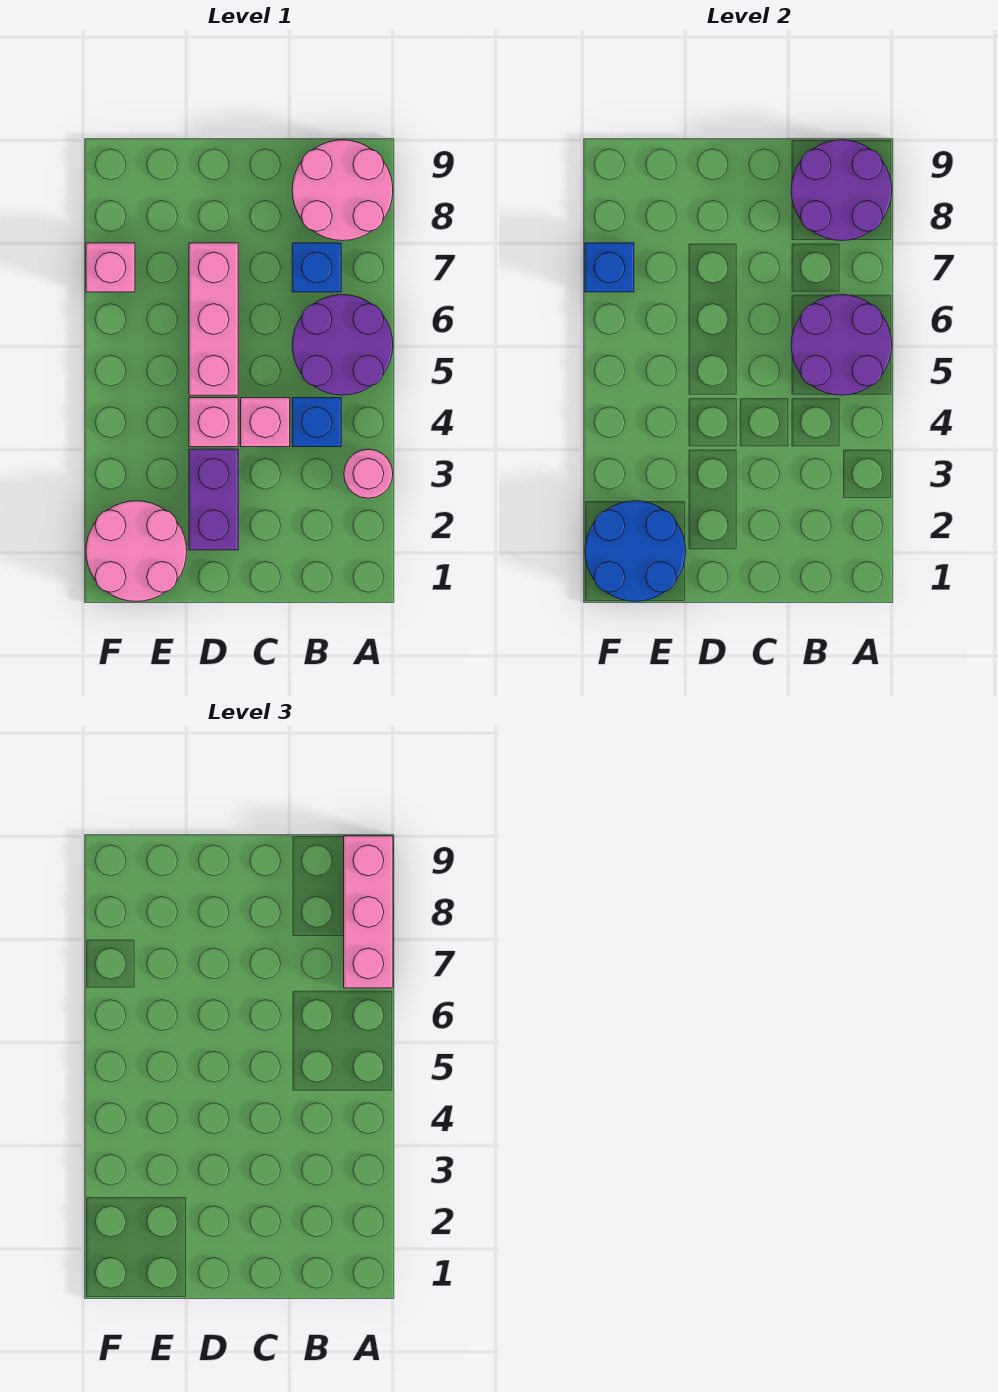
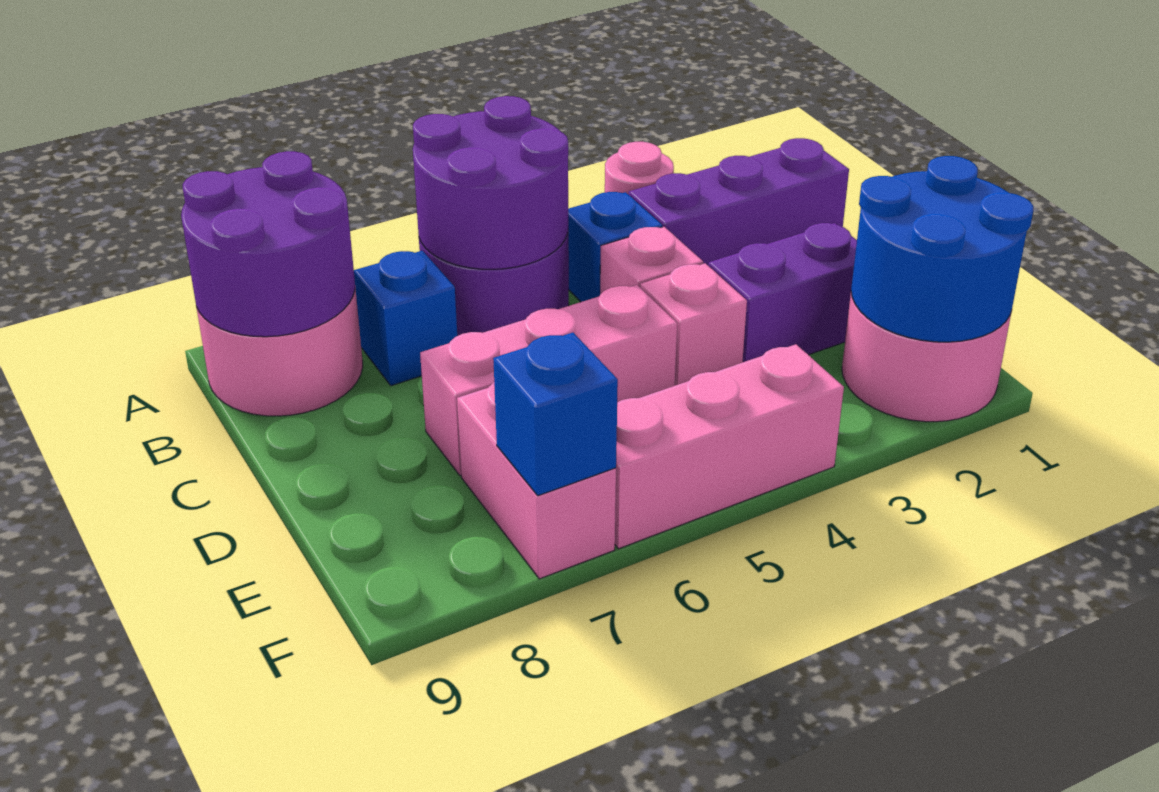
pink 1x3 brick [344,836,393,988] -> pink 1x3 brick moved to [615,344,844,549]
none -> purple 1x3 brick [629,138,849,265]
pink 1x1 brick [86,243,135,292] -> pink 1x2 brick [457,382,616,579]

